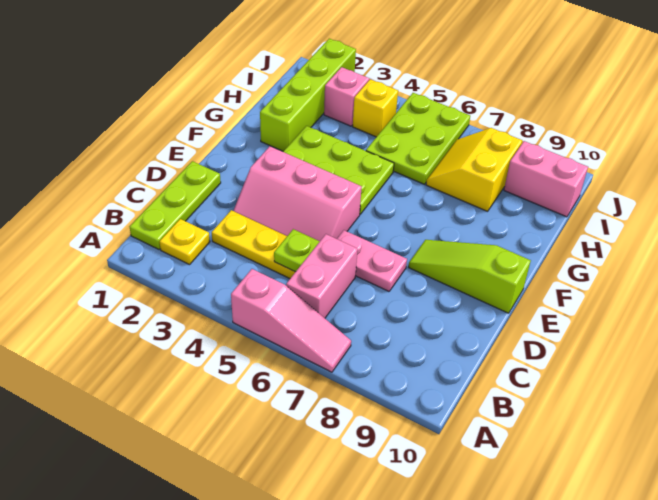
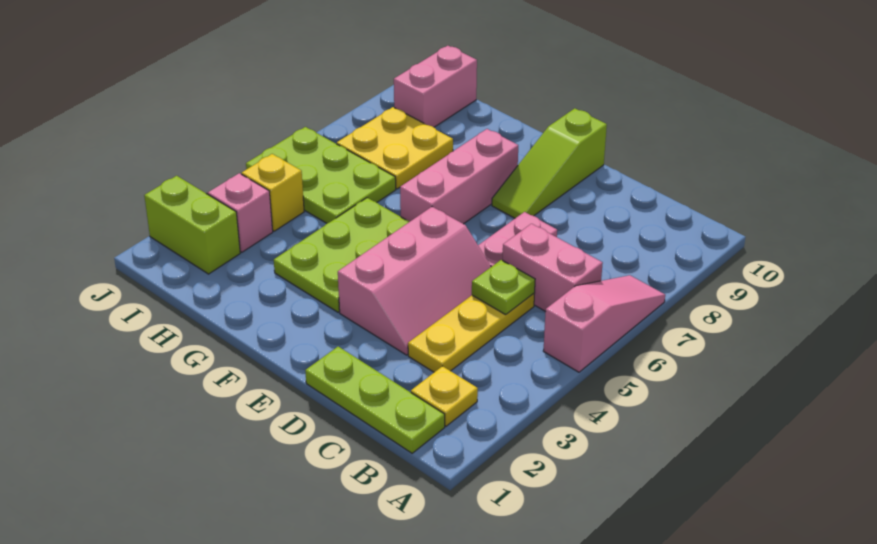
none -> pink 1x3 brick [400,129,518,224]
lime 1x4 brick [260,39,356,151] -> lime 1x2 brick [144,176,240,274]
yellow 2x2 slope [426,128,522,211] -> yellow 2x2 plate [337,107,453,189]

